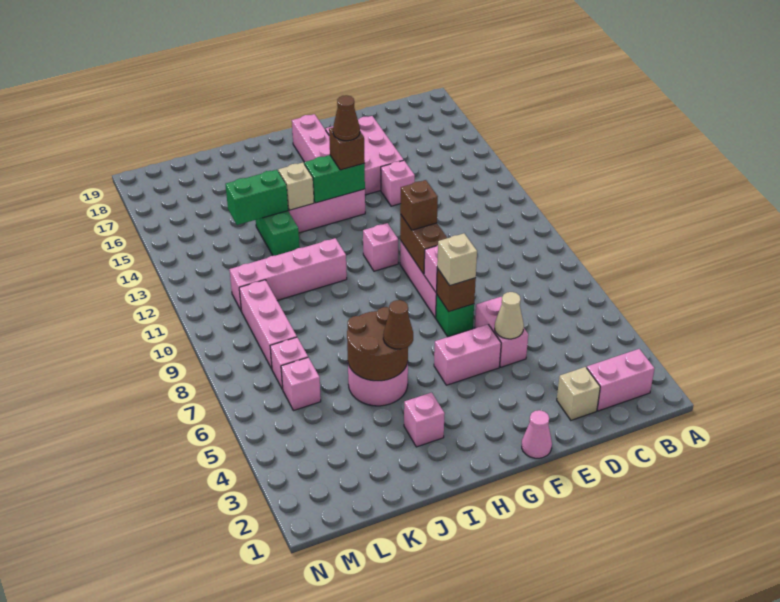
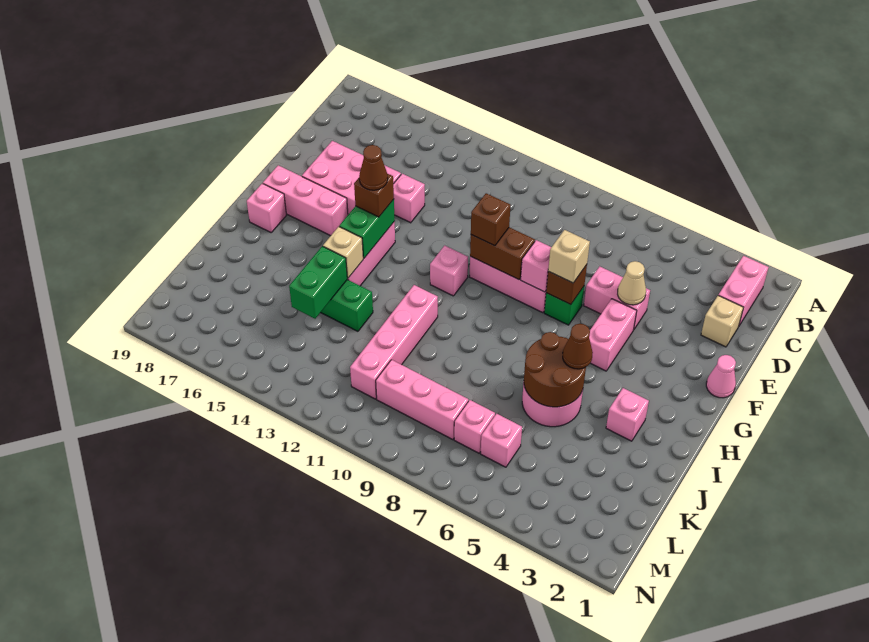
none -> pink 1x1 brick [247,184,286,232]

